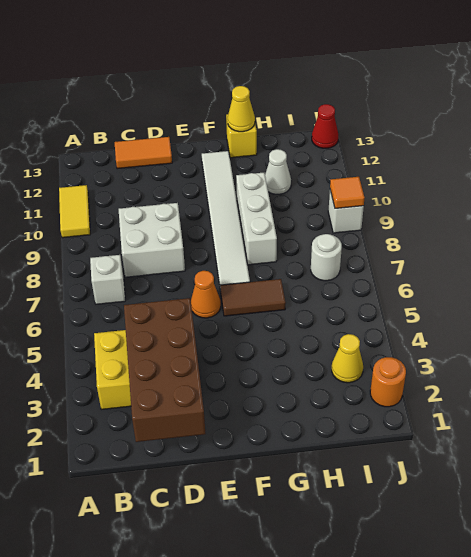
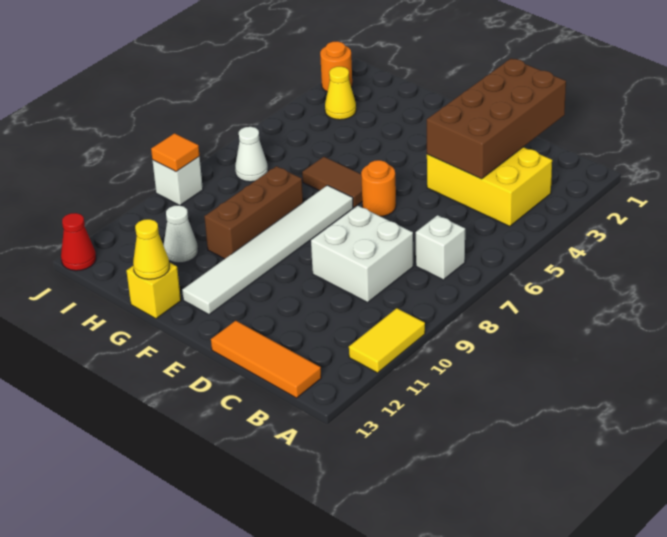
orange 1x2 tile [115,137,172,169] -> orange 1x3 tile [211,321,321,398]
orange 1x1 cone [191,271,221,318] -> orange 1x1 round brick [361,160,396,216]
white 1x3 brick [236,173,277,265] -> brown 1x3 brick [204,166,303,259]
white 1x1 round brick [311,234,342,281] -> white 1x1 cone [235,127,268,182]

